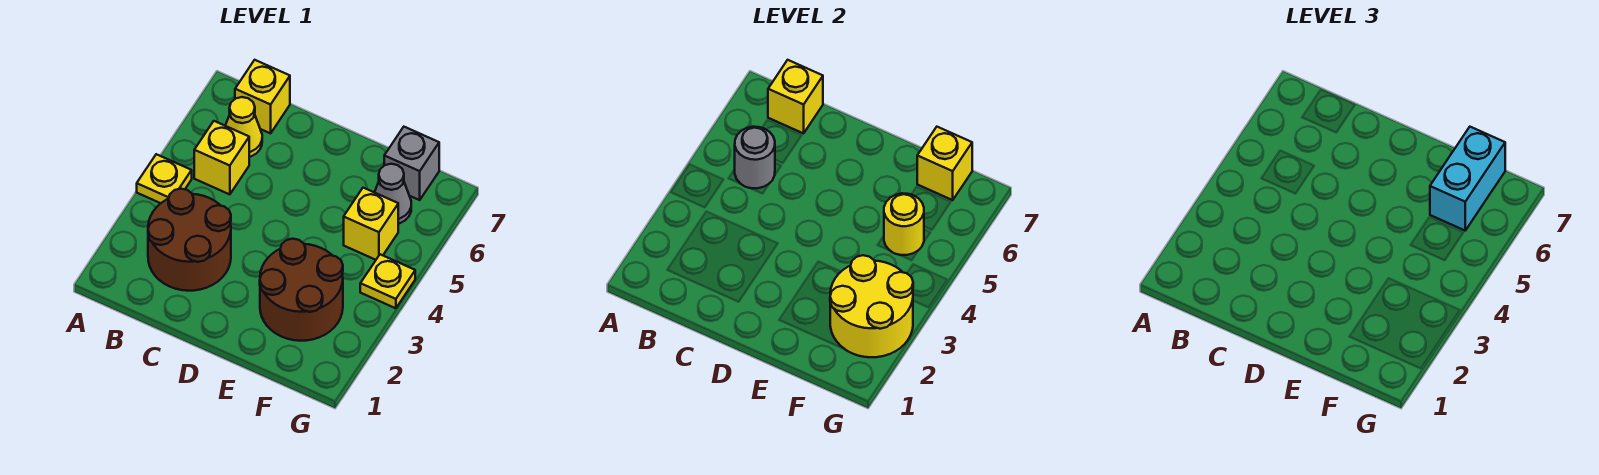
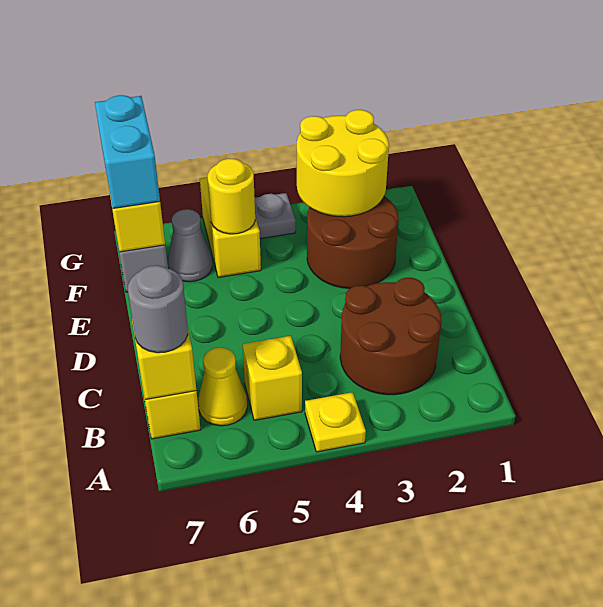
grey 1x1 round brick [735,127,775,188] -> grey 1x1 round brick moved to [128,265,188,353]
yellow 1x1 brick [344,188,398,260] -> yellow 1x2 brick [200,177,261,277]
cyan 1x2 brick [1430,127,1505,230] -> cyan 1x2 brick turned to [95,95,160,208]
yellow 1x1 plate [360,254,415,308] -> grey 1x1 plate [255,193,296,239]

